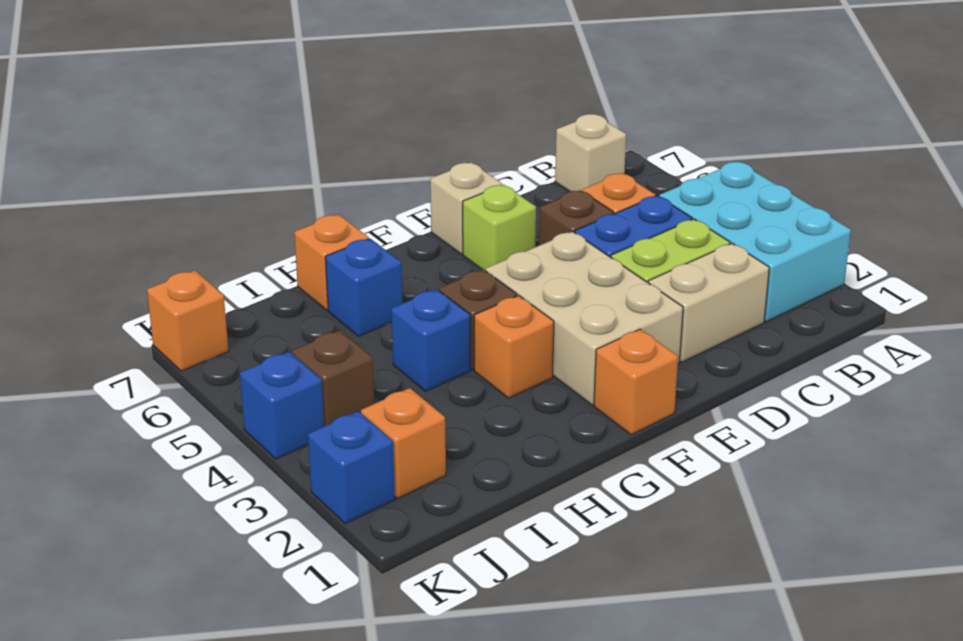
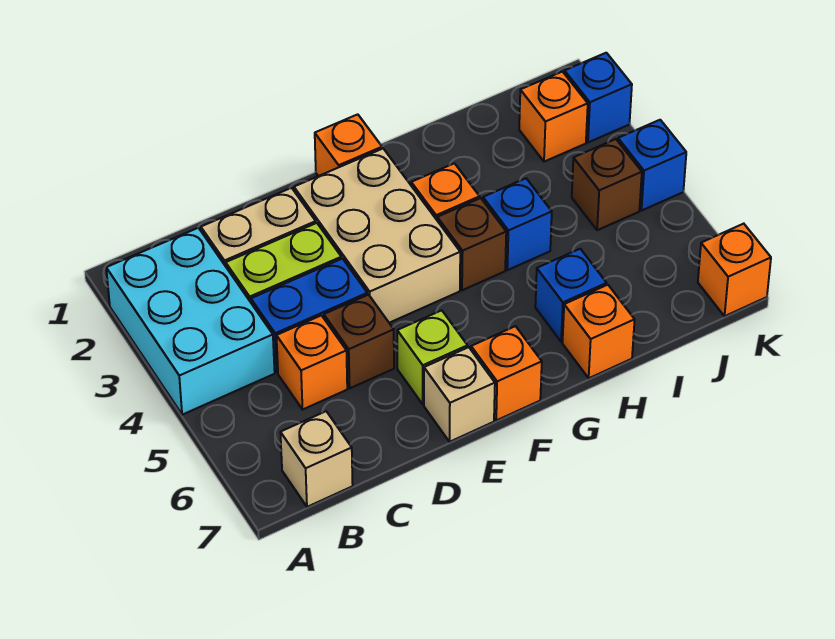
none -> orange 1x1 brick [471,326,542,420]

